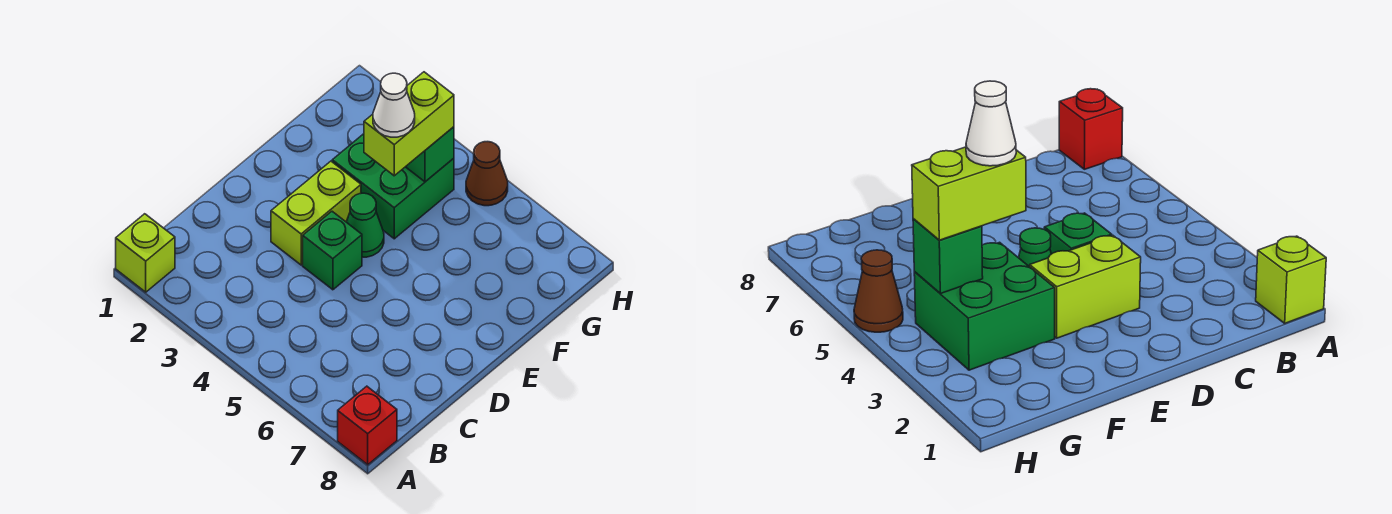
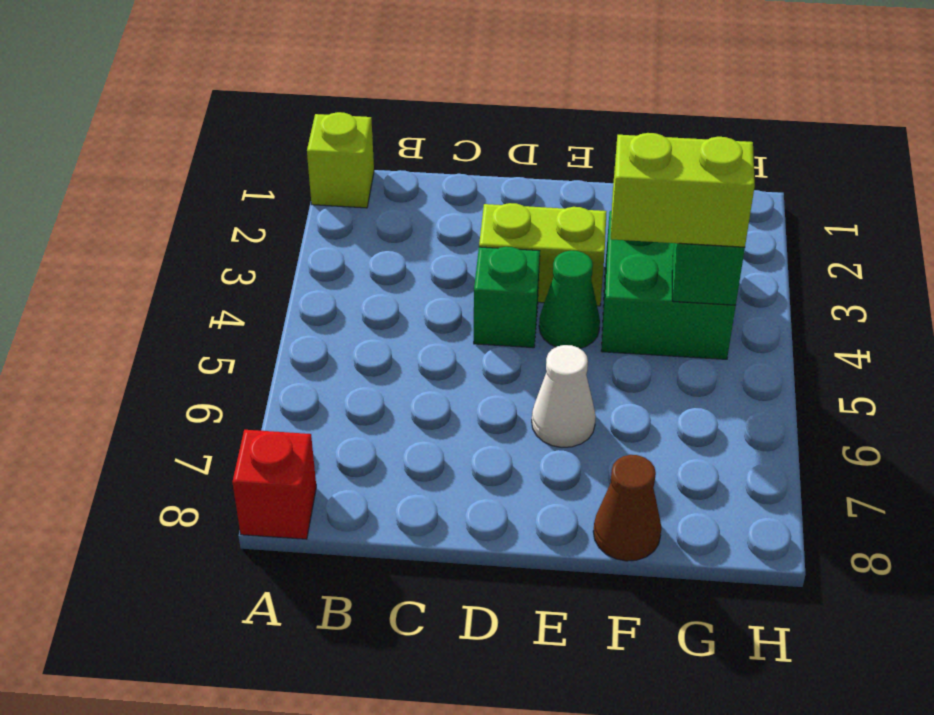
white 1x1 cone [373,73,415,137] -> white 1x1 cone moved to [532,345,596,447]
brown 1x1 cone [466,142,508,206] -> brown 1x1 cone moved to [593,455,662,561]

